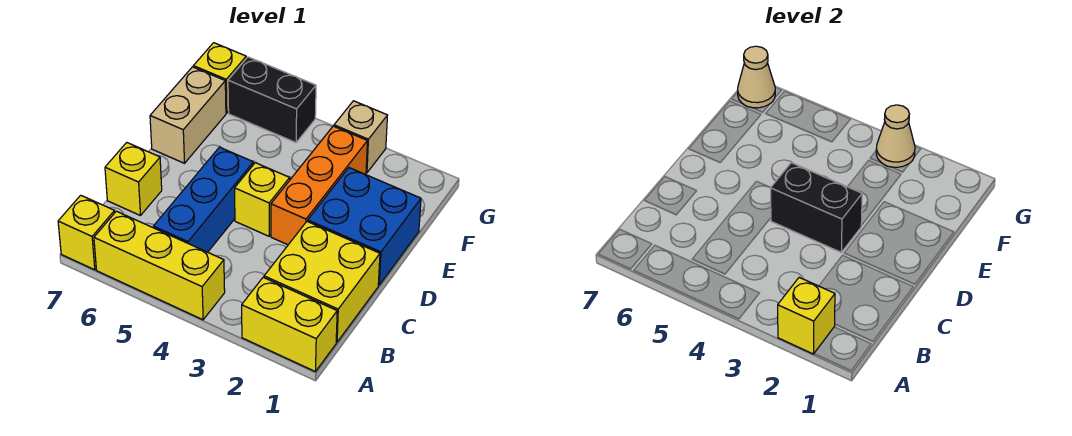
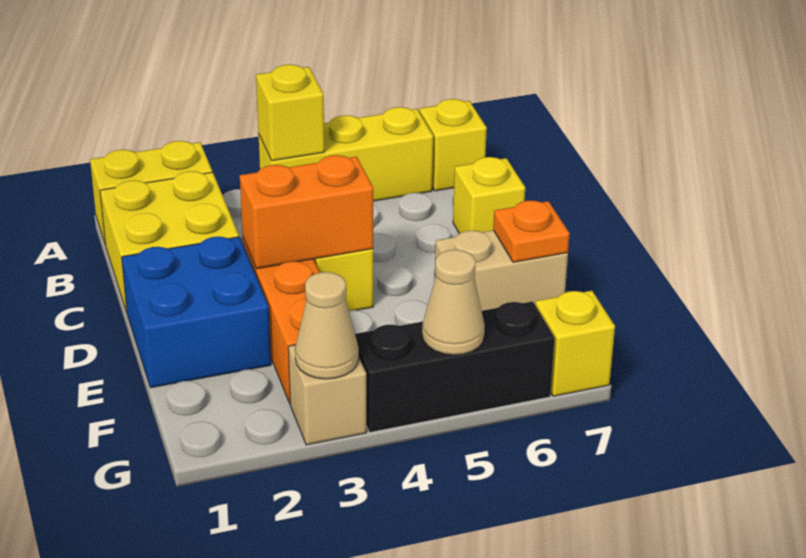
yellow 1x1 brick [778,277,835,354] -> yellow 1x1 brick moved to [256,65,324,161]
blue 1x3 brick [153,147,253,252] -> none
black 1x2 brick [771,163,862,252] -> orange 1x2 brick [240,155,373,269]
tan 1x2 brick [150,67,226,163] -> tan 1x2 brick turned to [435,230,568,311]
none -> orange 1x1 plate [493,201,570,262]
black 1x2 brick [228,57,316,143] -> black 1x3 brick [355,301,554,432]
tan 1x1 cone [738,46,775,108] -> tan 1x1 cone moved to [422,250,485,355]

